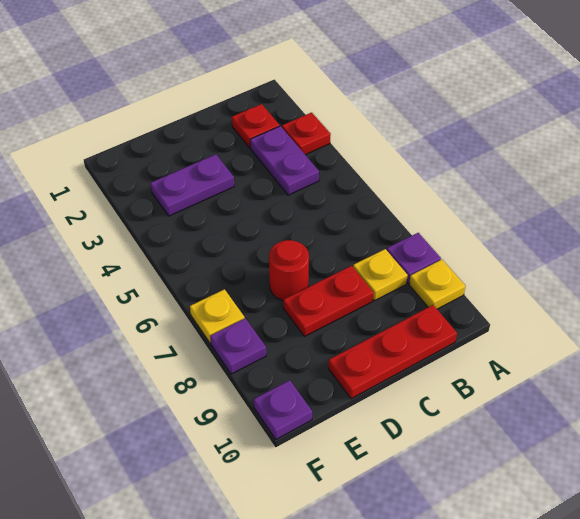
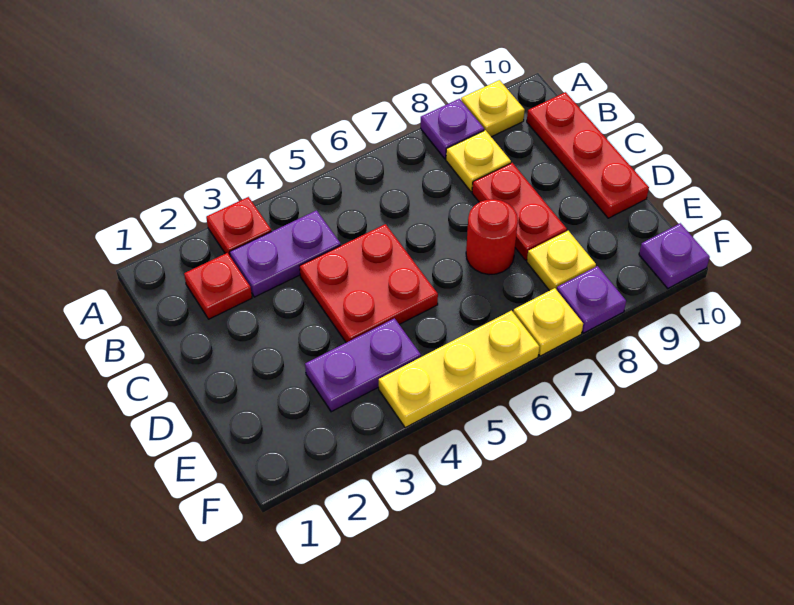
none -> red 2x2 plate [300,224,438,343]
purple 1x2 plate [150,154,234,216] -> purple 1x2 plate turned to [305,318,421,412]
none -> yellow 1x1 plate [527,231,596,291]
none -> yellow 1x3 plate [379,311,539,427]

